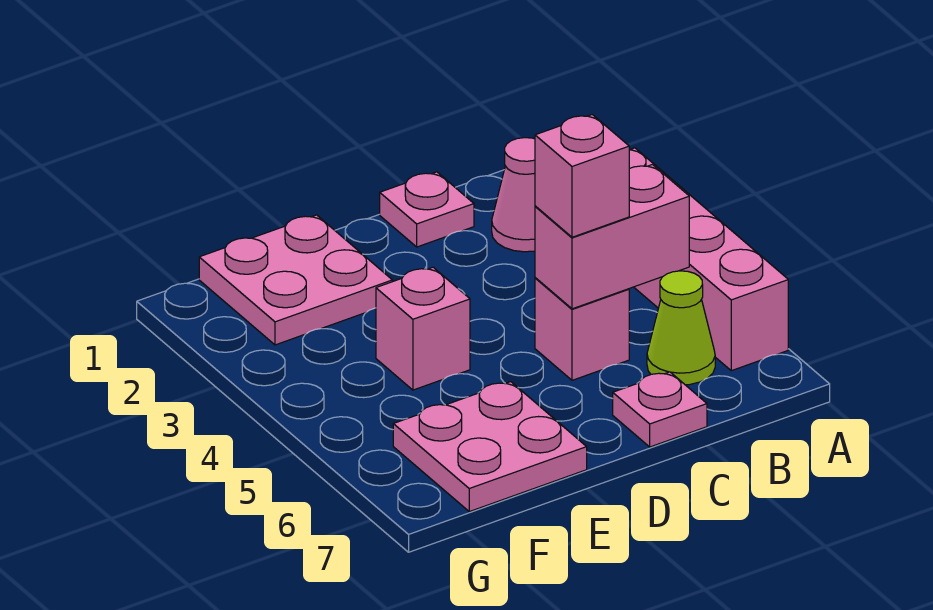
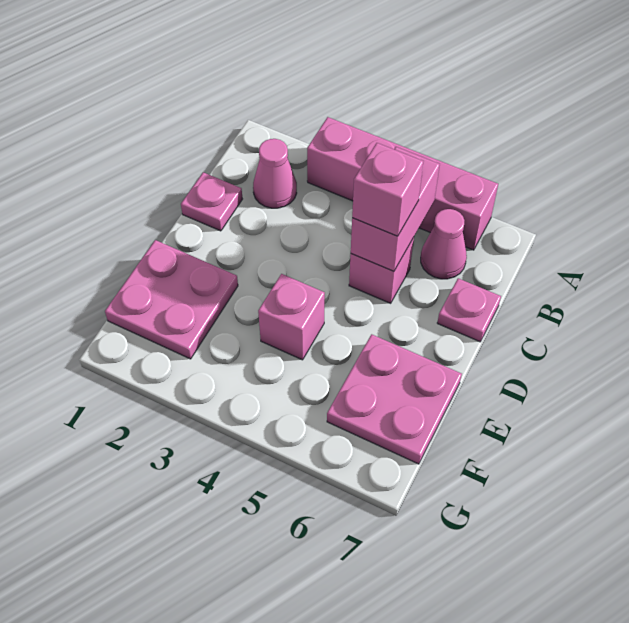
lime 1x1 cone [647,271,715,385] -> pink 1x1 cone [421,209,467,279]

